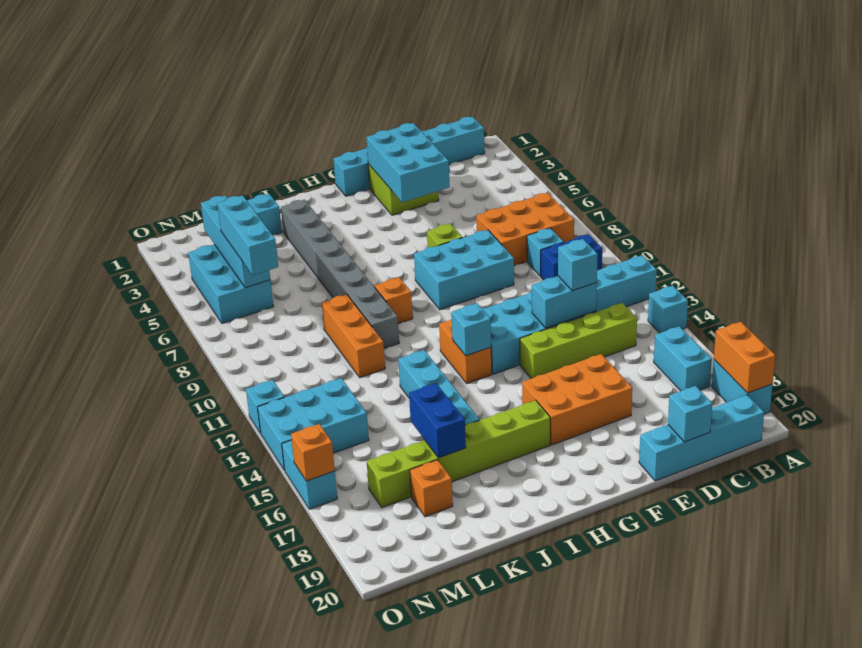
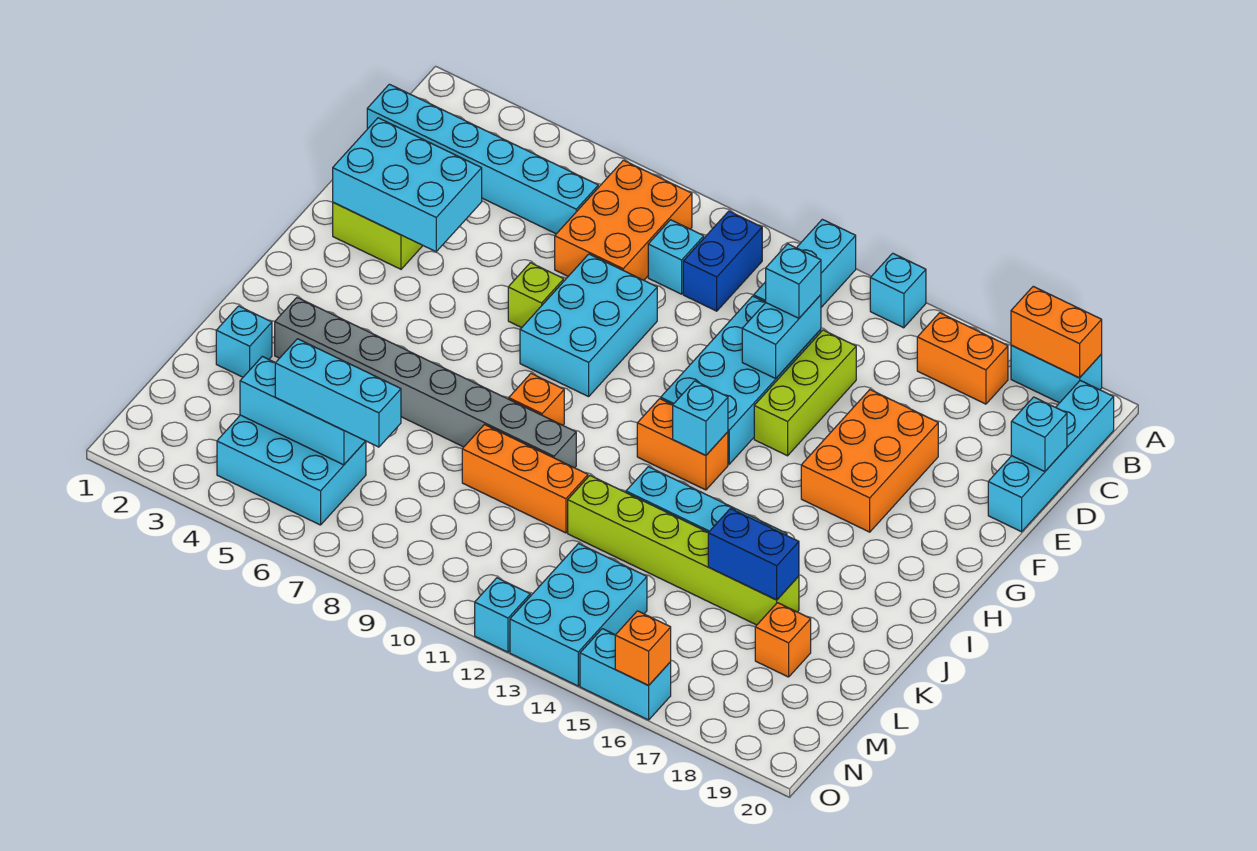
cyan 1x6 brick [333,117,485,196] -> cyan 1x6 brick turned to [367,84,598,234]
cyan 1x2 brick [654,326,712,391] -> orange 1x2 brick [917,313,1008,404]
lime 1x4 brick [520,303,637,379] -> lime 1x3 brick [754,330,856,456]
lime 1x6 brick [367,400,550,507] -> lime 1x6 brick turned to [568,476,799,625]
cyan 1x4 brick [201,196,270,288] -> cyan 1x3 brick [240,356,365,465]

